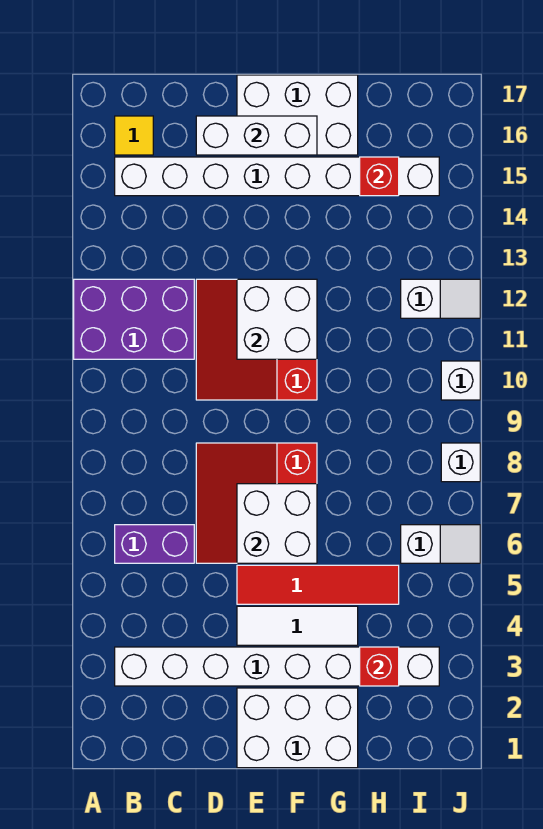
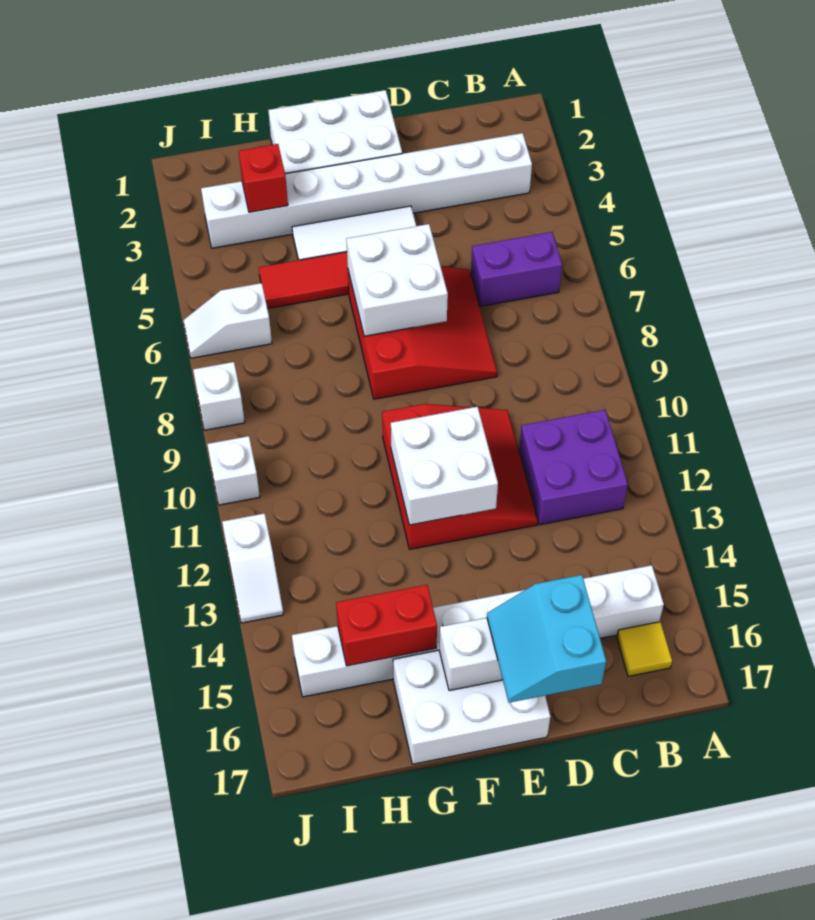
purple 2x3 brick [74,279,194,359] -> purple 2x2 brick [519,410,628,525]
none -> cyan 2x2 slope [487,575,606,703]
red 1x1 brick [360,157,399,196] -> red 1x2 brick [336,585,437,666]
white 1x2 slope [401,279,480,318] -> white 1x2 slope turned to [222,513,284,623]

